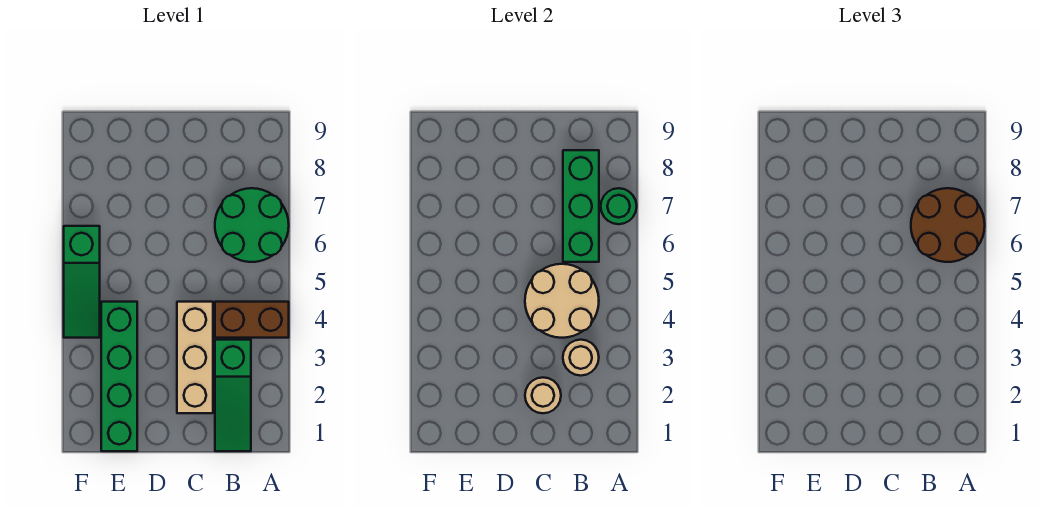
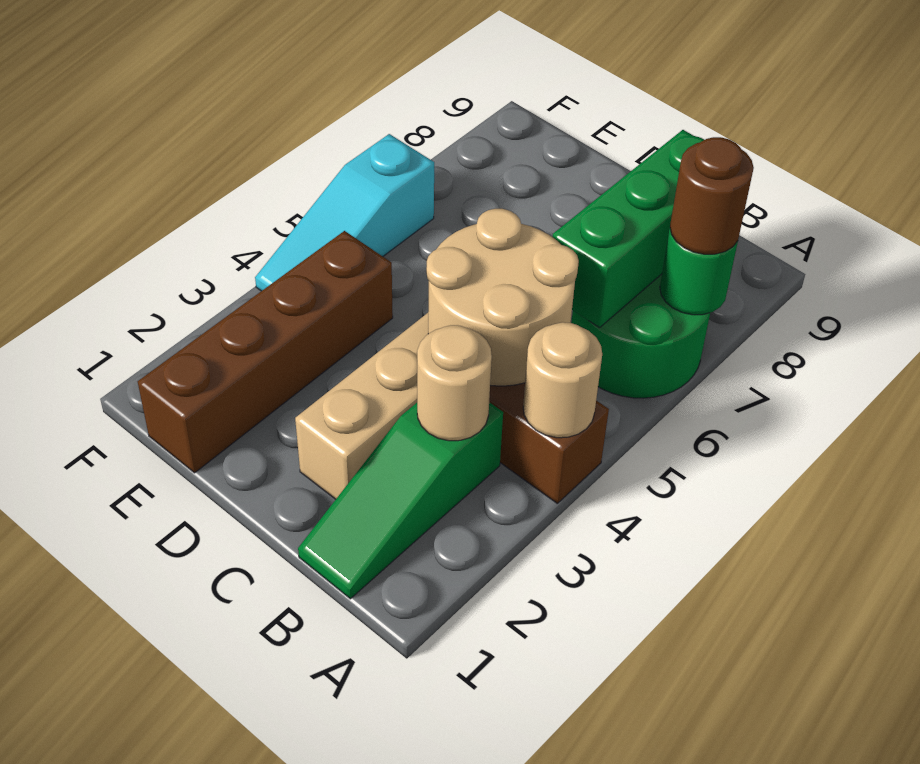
brown 2x2 round brick [911,188,985,262] -> brown 1x1 round brick [670,137,754,254]
tan 1x1 round brick [525,378,561,413] -> tan 1x1 round brick moved to [523,322,602,438]
green 1x4 brick [101,302,137,451] -> brown 1x4 brick [138,231,393,473]
green 1x3 slope [64,226,100,338] -> cyan 1x3 slope [255,134,434,291]

